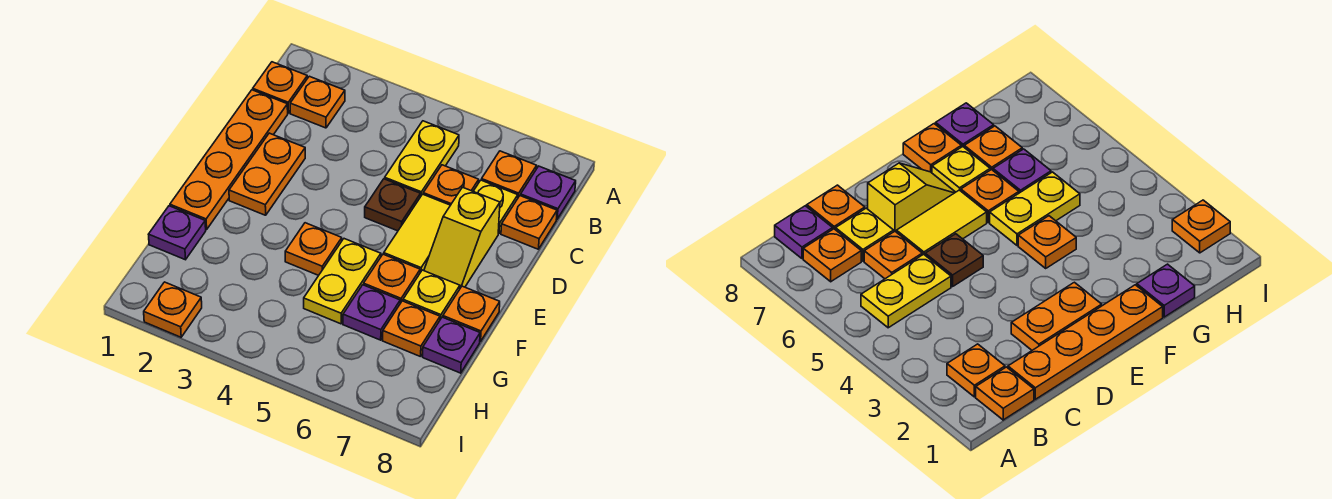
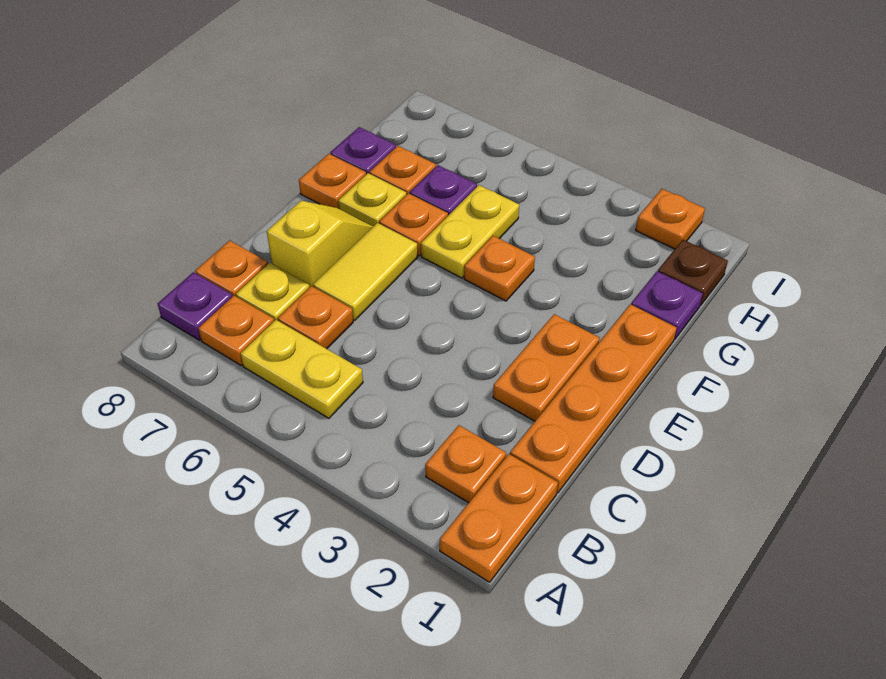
orange 1x1 plate [253,62,307,113] -> orange 1x2 plate [440,454,558,582]
yellow 1x2 plate [385,121,459,197] -> yellow 1x2 plate turned to [241,320,363,418]
brown 1x1 plate [365,179,421,231] -> brown 1x1 plate moved to [658,240,728,305]

